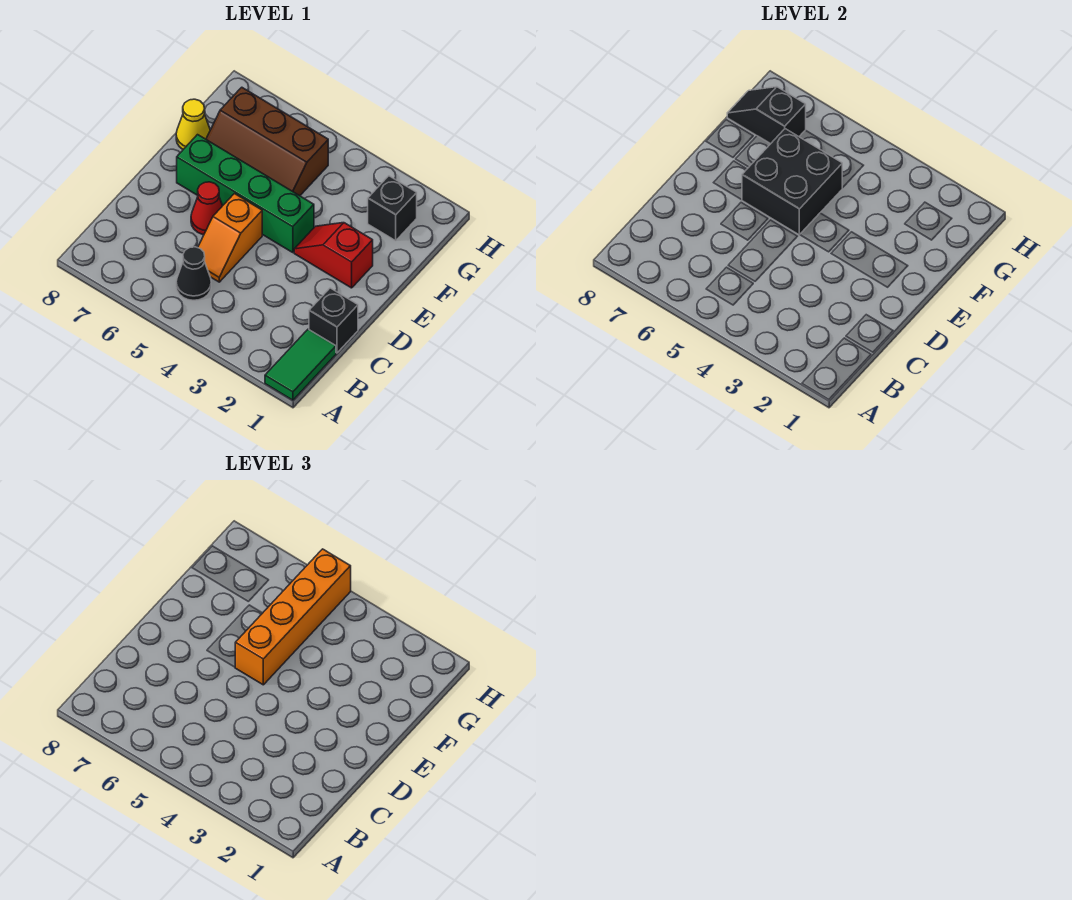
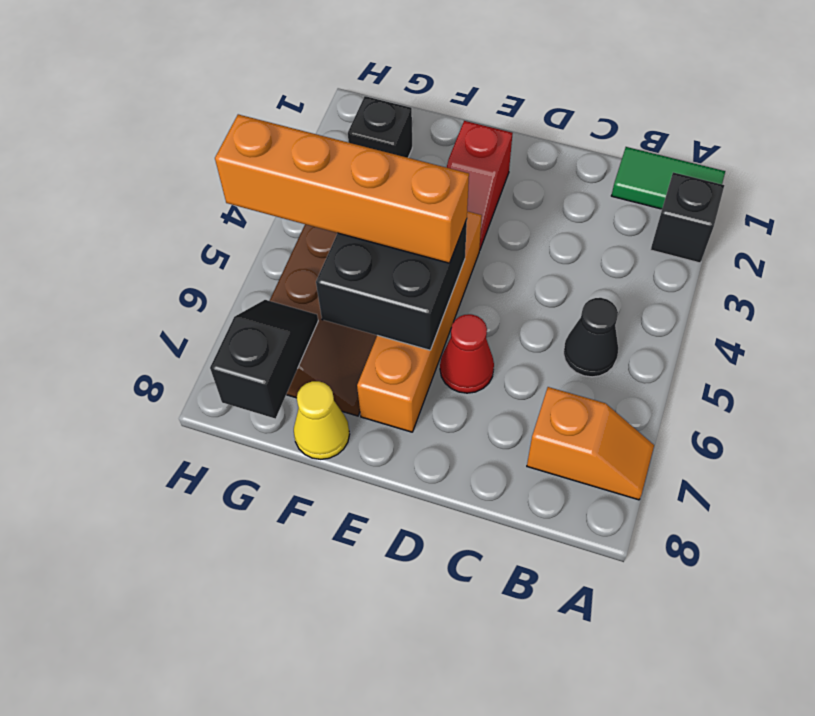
black 1x1 brick [309,288,358,353] -> black 1x1 brick moved to [651,172,724,263]
orange 1x2 slope [198,194,262,282] -> orange 1x2 slope moved to [527,387,654,500]
green 1x4 brick [177,135,314,253] -> orange 1x4 brick [357,211,482,432]
black 1x2 slope [727,87,806,144] -> black 1x2 slope turned to [210,300,318,419]

